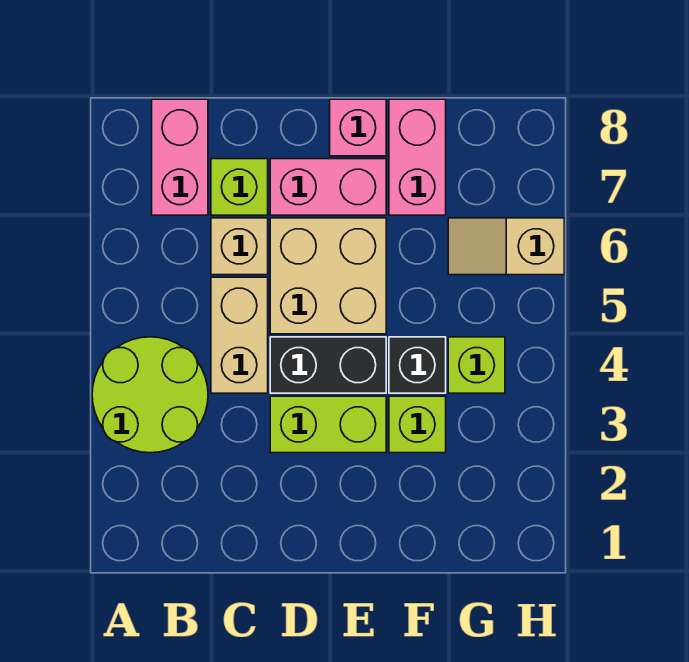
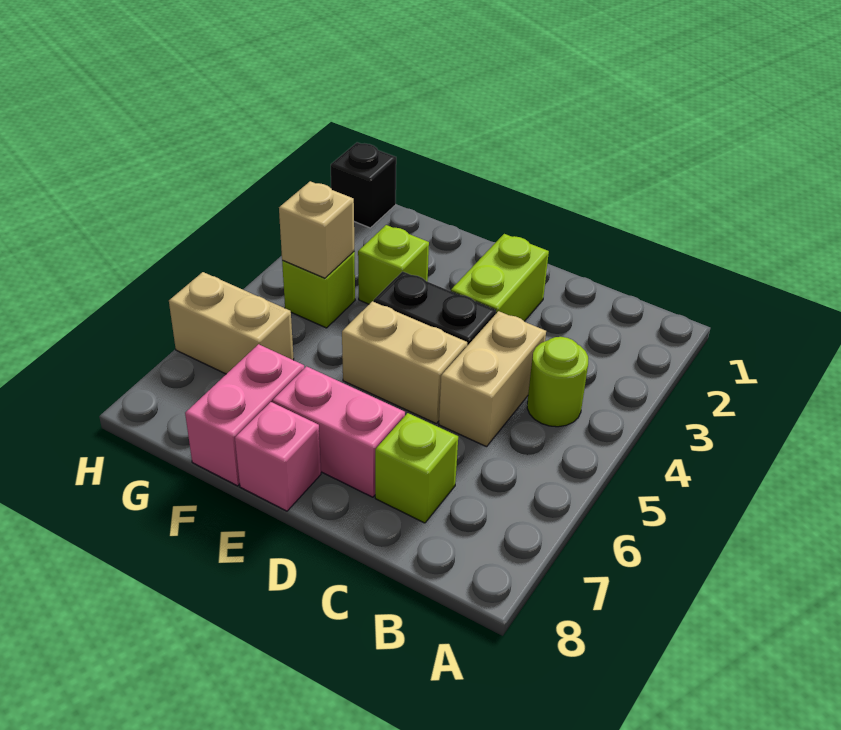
lime 2x2 round brick [92,337,208,453] -> lime 1x1 round brick [527,337,588,427]
pink 1x2 brick [152,99,208,215] -> none
tan 1x1 brick [211,218,268,275] -> tan 1x1 brick moved to [279,181,354,278]
lime 1x2 brick [270,396,386,453] -> lime 1x2 brick turned to [451,234,549,321]
tan 2x2 brick [270,218,386,334] -> tan 1x2 brick [342,301,467,423]
black 1x1 brick [389,337,446,393] -> black 1x1 brick moved to [331,142,396,228]
tan 1x2 slope [448,218,564,275] -> tan 1x2 brick [169,272,294,374]

